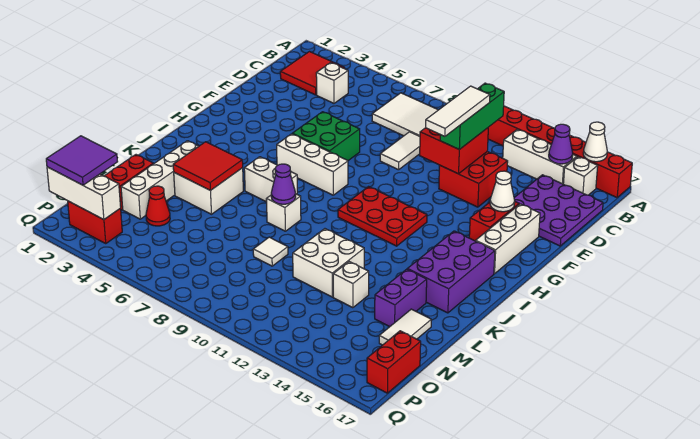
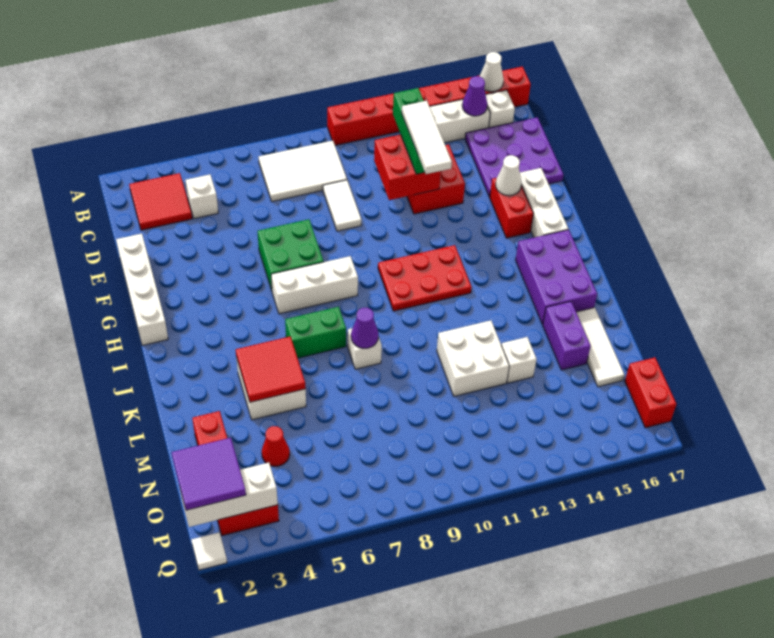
white 1x2 brick [244,157,297,202] -> green 1x2 brick [285,307,346,358]
white 1x4 brick [121,141,199,219] -> white 1x4 brick moved to [116,234,168,345]
white 1x1 tile [253,237,288,266] -> white 1x1 tile moved to [191,532,227,570]
white 1x2 tile [379,309,431,345] -> white 1x3 tile [576,308,624,387]

